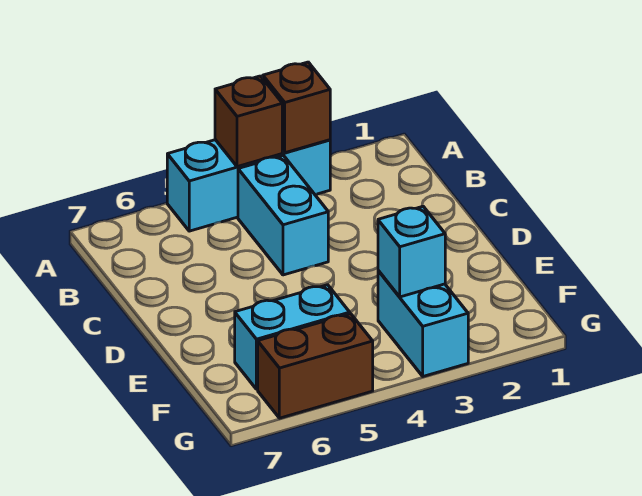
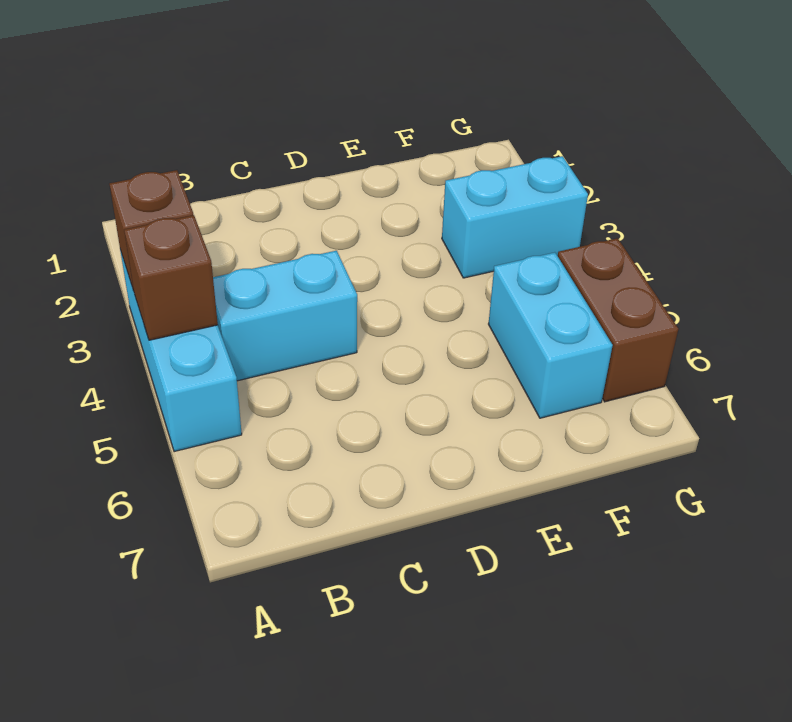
cyan 1x1 brick [378,206,445,297] -> none

